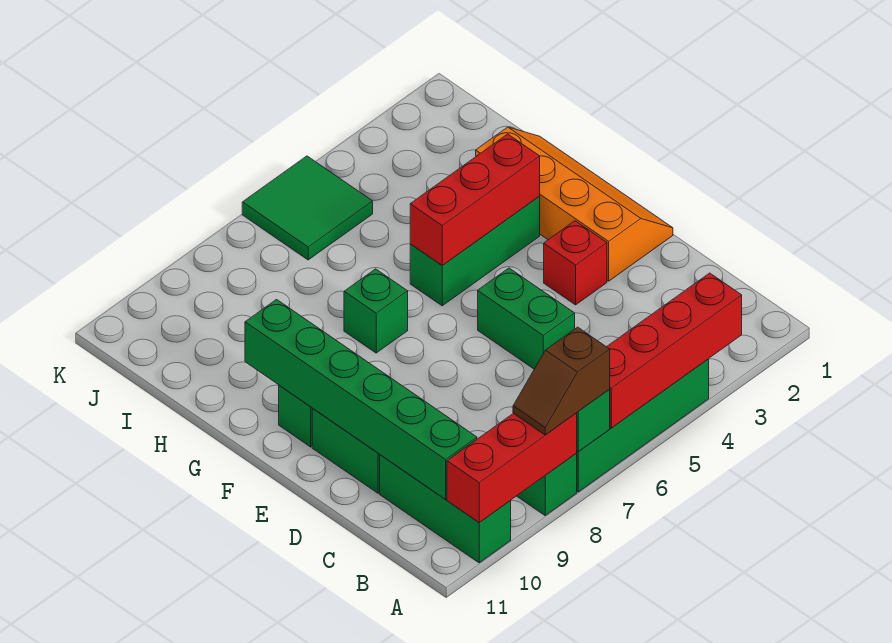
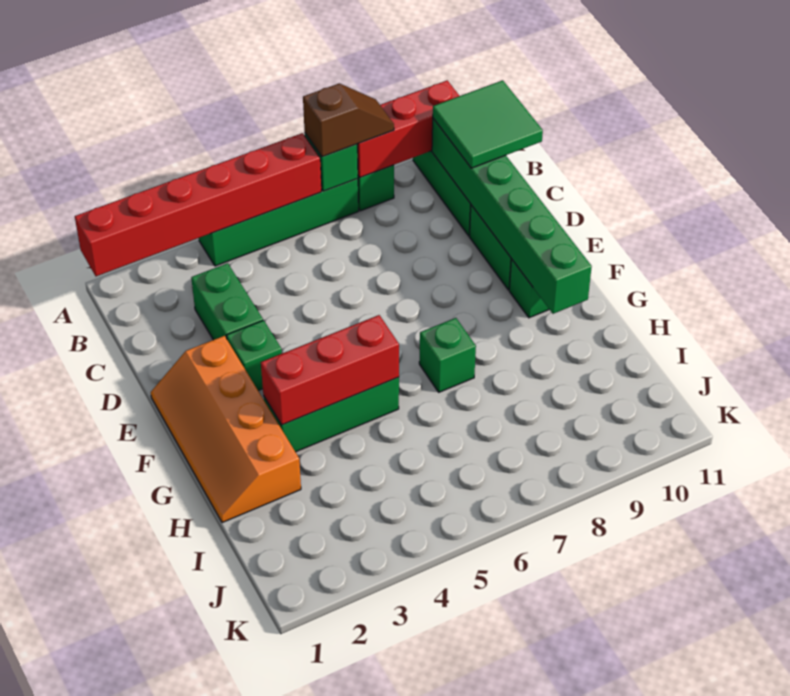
red 1x4 brick [607,273,742,428] -> red 1x6 brick [75,133,321,276]
green 1x2 brick [478,268,575,369] -> green 1x2 brick moved to [191,263,263,340]
red 1x1 brick [544,221,607,305] -> green 1x1 brick [227,320,282,391]
green 2x2 tile [242,156,373,260] -> green 2x2 tile moved to [433,80,543,168]

